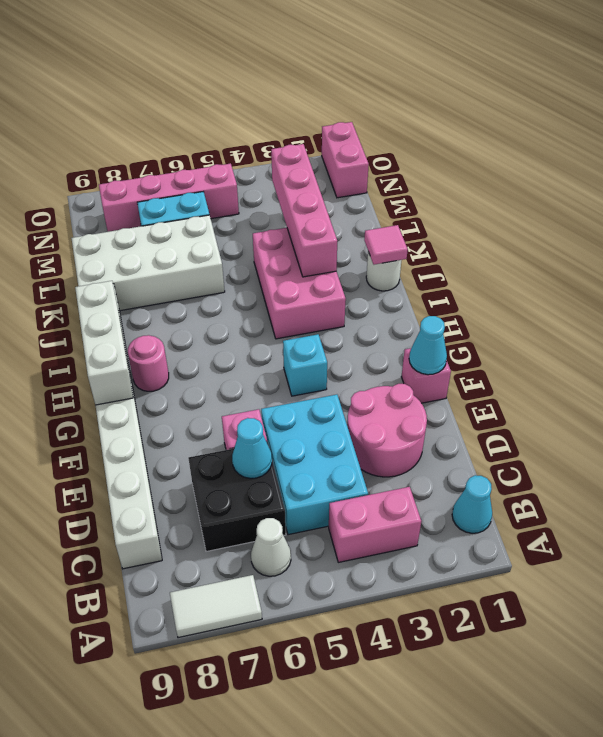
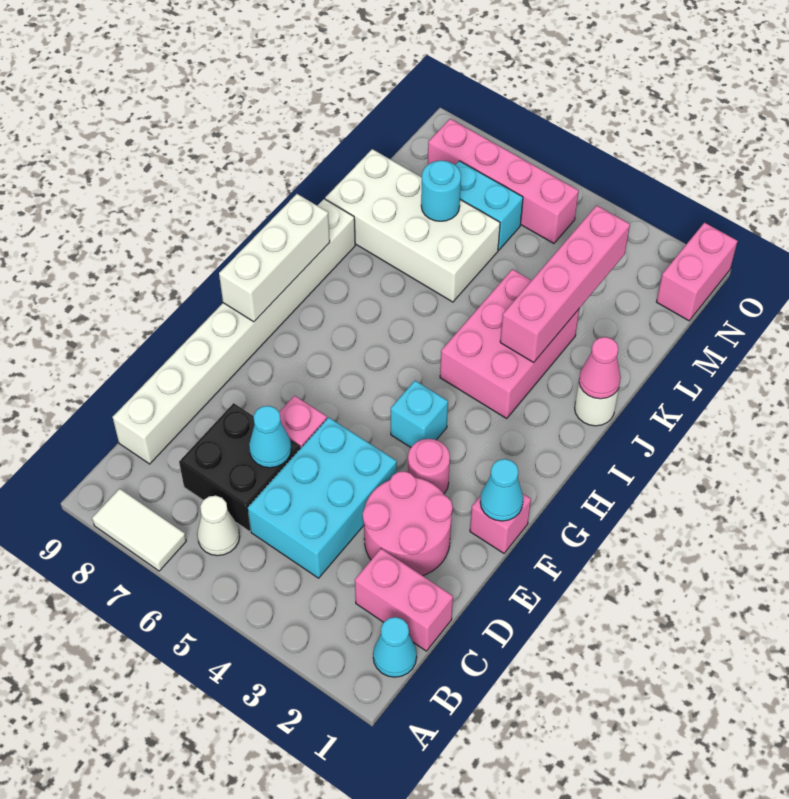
pink 1x2 brick [329,487,421,562] -> pink 1x2 brick moved to [355,549,453,651]
pink 1x1 round brick [128,335,169,391] -> pink 1x1 round brick moved to [408,439,450,494]
pink 1x1 tile [364,225,408,265] -> pink 1x1 cone [579,337,621,399]
none -> cyan 1x1 round brick [421,161,461,221]

